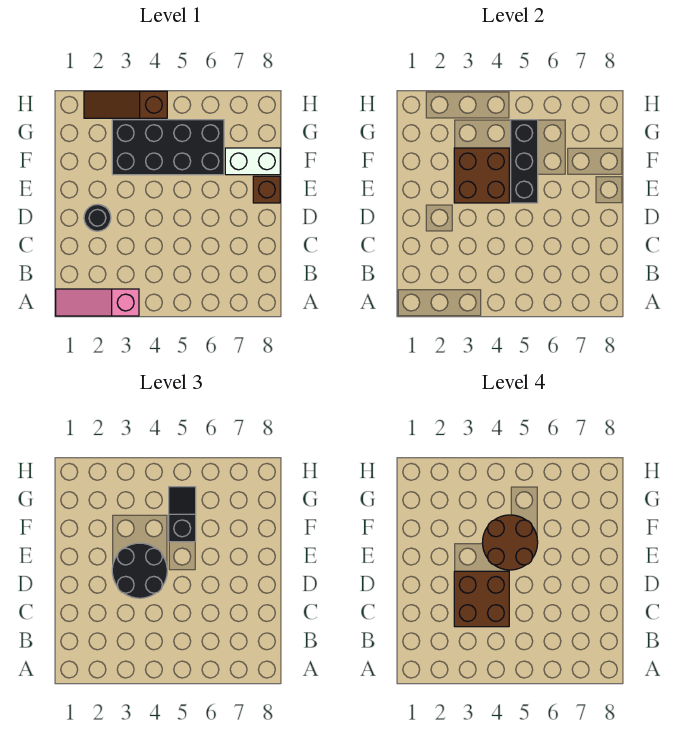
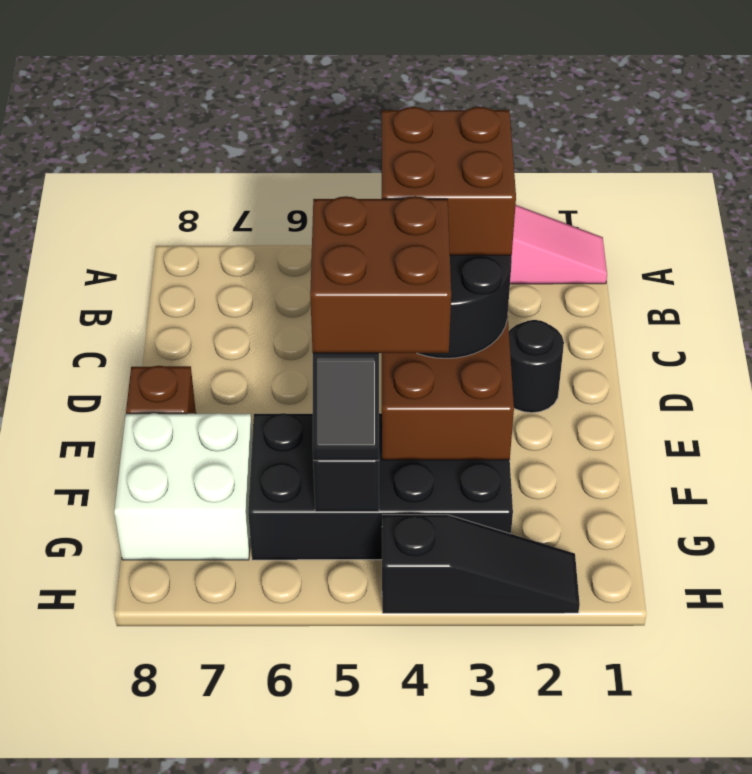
brown 2x2 round brick [483,515,538,570] -> brown 2x2 brick [310,196,451,353]
white 1x2 brick [225,148,280,175] -> white 2x2 brick [114,413,252,560]
brown 1x3 slope [84,91,167,118] -> black 1x3 slope [382,515,580,613]

